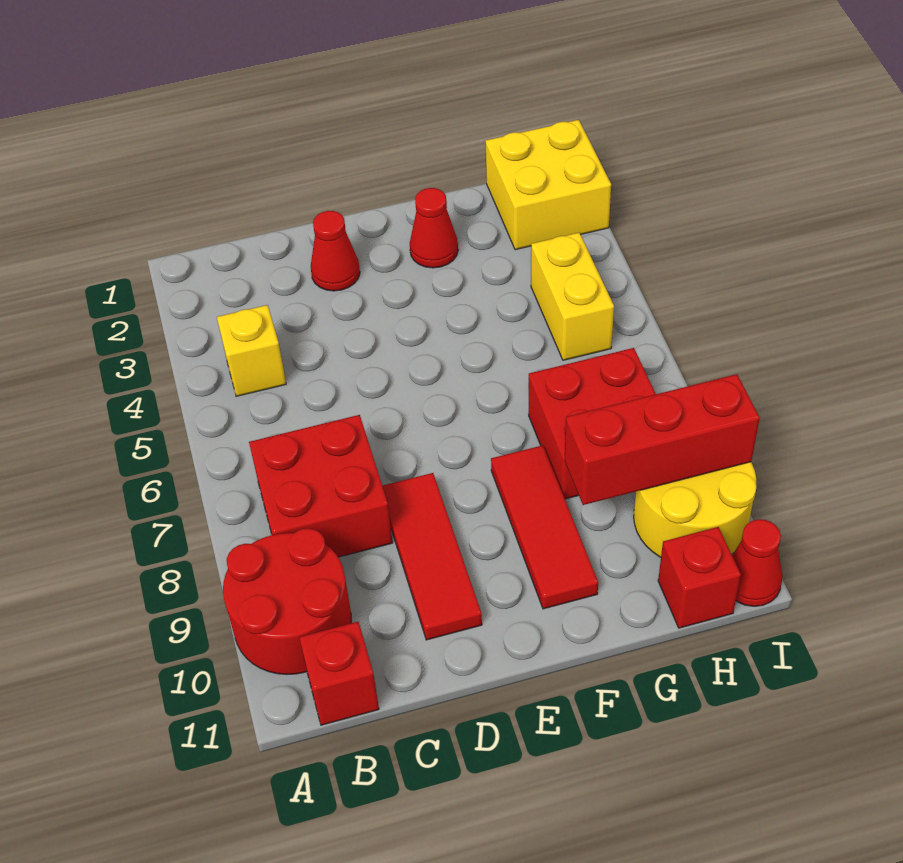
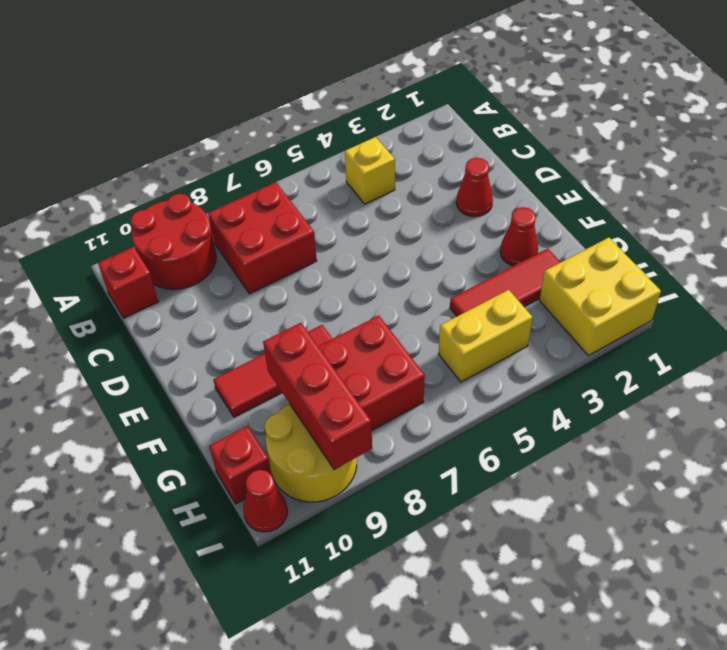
red 1x3 tile [383,473,482,640] -> red 1x3 tile moved to [450,249,560,316]

